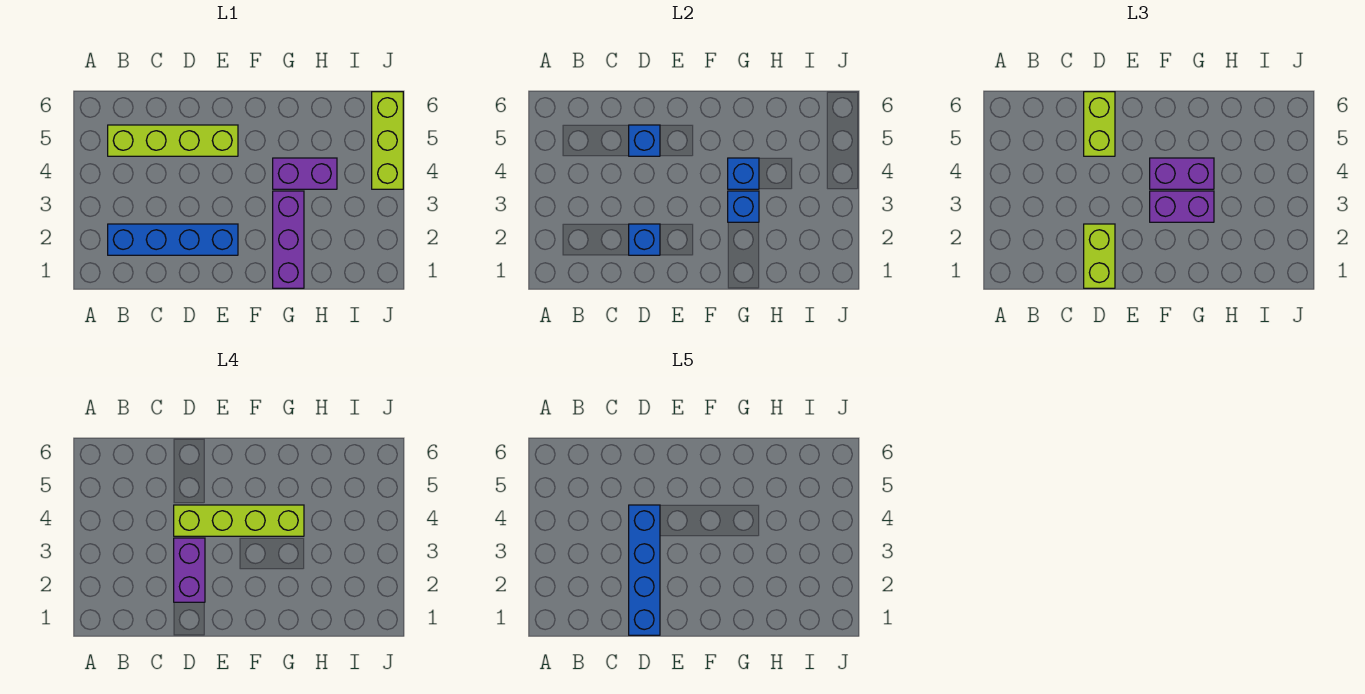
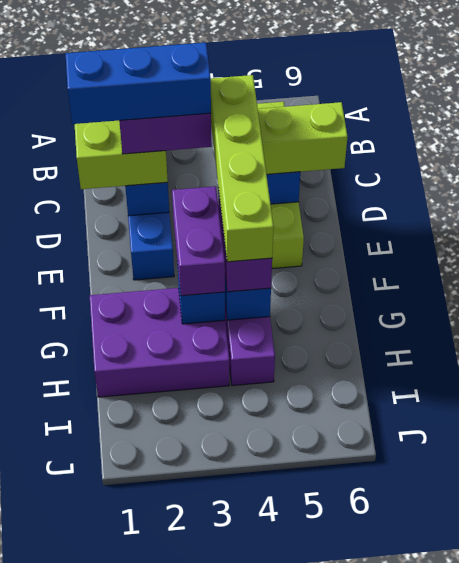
blue 1x4 brick [629,505,660,635] -> blue 1x3 brick [66,43,211,124]
purple 1x3 brick [273,191,304,288] -> purple 2x3 brick [90,288,229,397]
lime 1x3 brick [372,92,403,189] -> none

